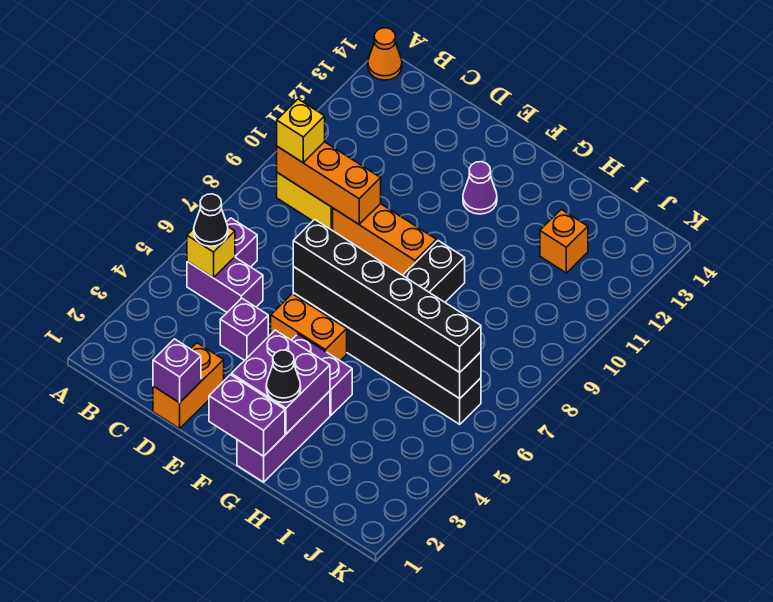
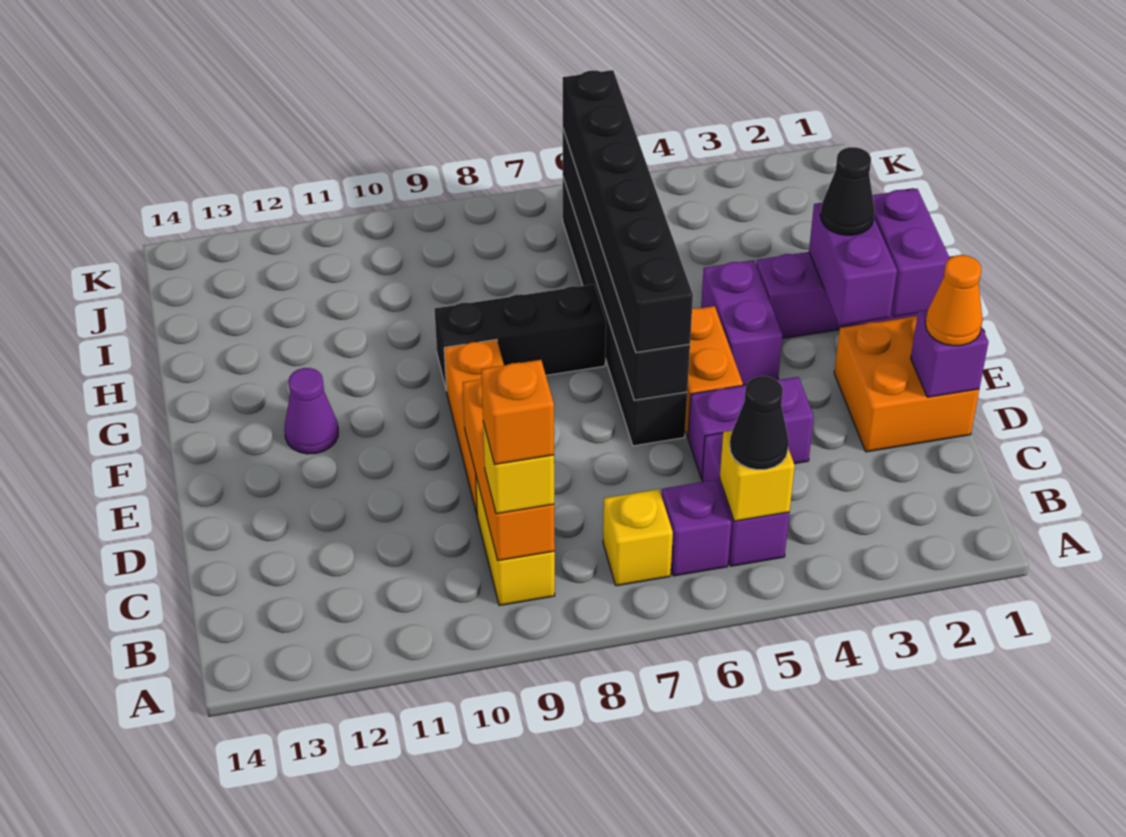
orange 1x1 cone [368,28,402,80] -> orange 1x1 cone moved to [925,255,983,346]
none -> yellow 1x1 brick [603,489,673,586]
orange 1x2 brick [153,343,224,429] -> orange 2x2 brick [834,316,979,452]
purple 1x1 brick [220,298,268,360] -> purple 1x2 brick [688,377,814,479]
purple 2x2 brick [231,330,330,434] -> purple 1x2 brick [809,203,897,325]
orange 1x1 brick [540,209,588,273] -> orange 1x1 brick moved to [481,360,554,465]

